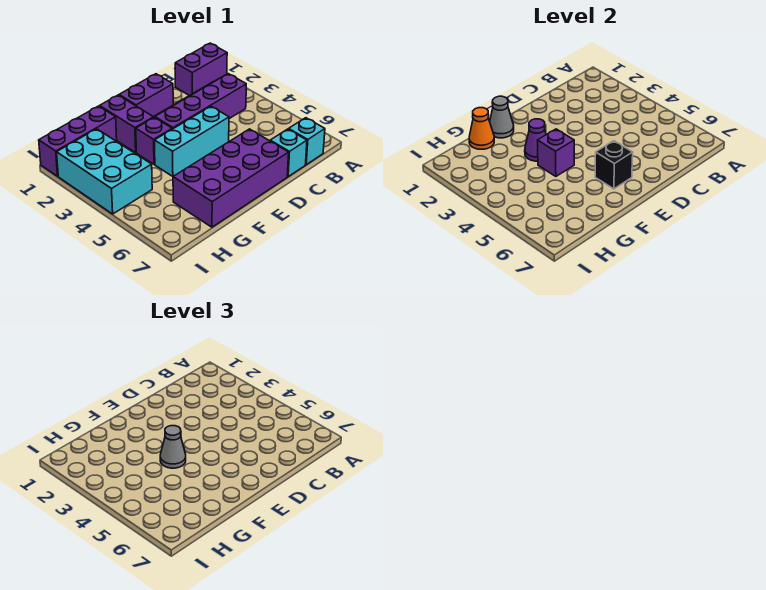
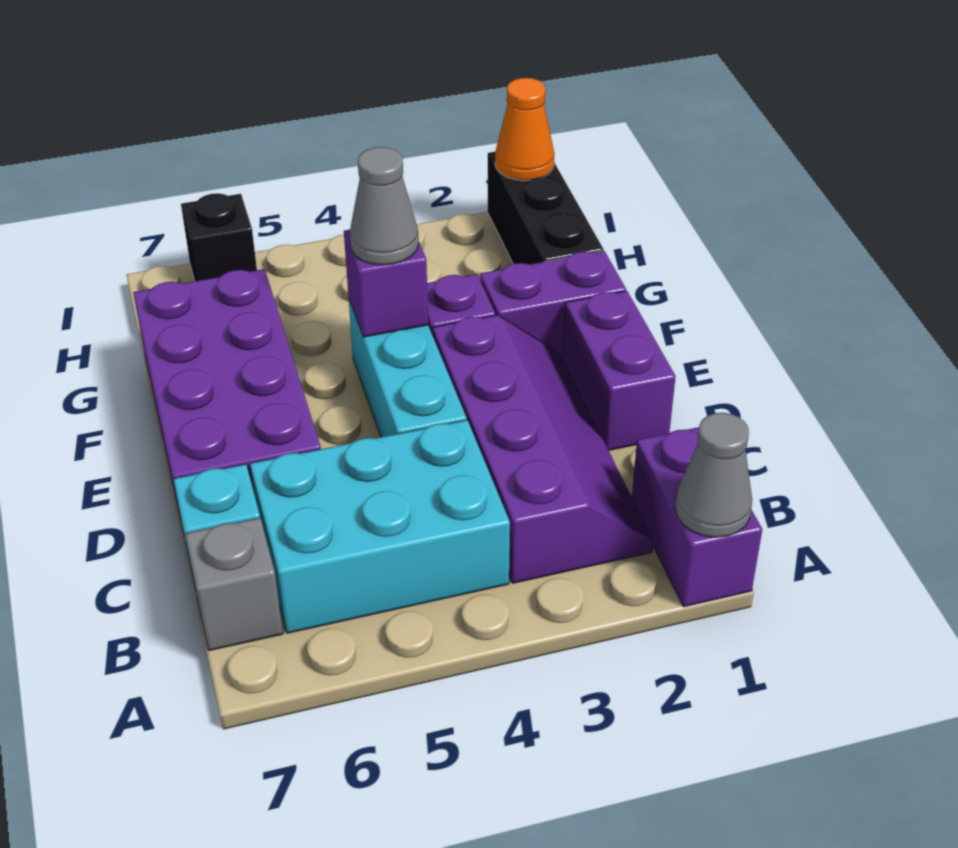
cyan 1x1 brick [289,118,325,165] -> grey 1x1 brick [185,518,283,651]
black 1x1 brick [595,141,633,189] -> black 1x1 brick moved to [181,193,257,281]
grey 1x1 cone [490,96,514,138] -> grey 1x1 cone moved to [675,413,752,537]
purple 1x1 cone [525,119,546,161] -> none
purple 1x3 brick [39,106,117,176] -> black 1x3 brick [488,152,603,264]
orange 1x1 cone [469,108,494,149] -> orange 1x1 cone moved to [495,78,554,181]
cyan 2x3 brick [57,129,152,214] -> cyan 2x3 brick moved to [250,420,510,633]

